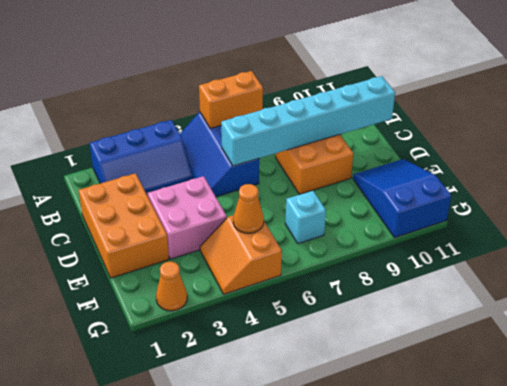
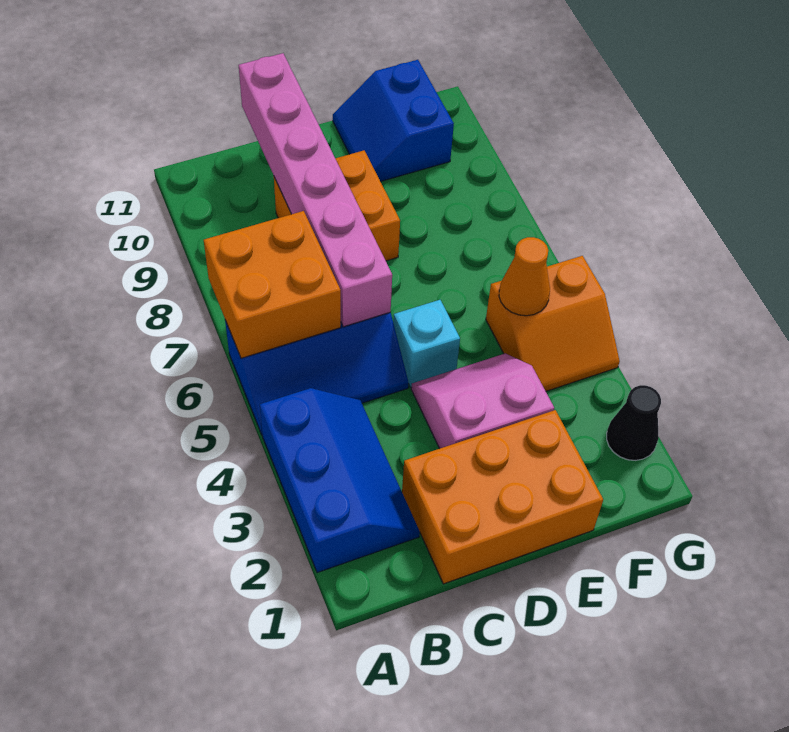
orange 1x2 brick [199,71,263,128] -> orange 2x2 brick [204,211,341,358]
cyan 1x6 brick [221,76,395,166] -> pink 1x6 brick [239,53,392,327]
pink 2x2 brick [148,176,227,259] -> pink 2x2 slope [411,354,554,449]
blue 2x3 slope [353,159,451,237] -> blue 2x2 slope [333,60,454,181]
cyan 1x1 brick [285,191,326,244] -> cyan 1x1 brick moved to [393,300,460,387]
orange 1x1 cone [156,262,187,311] -> black 1x1 cone [607,385,661,460]

